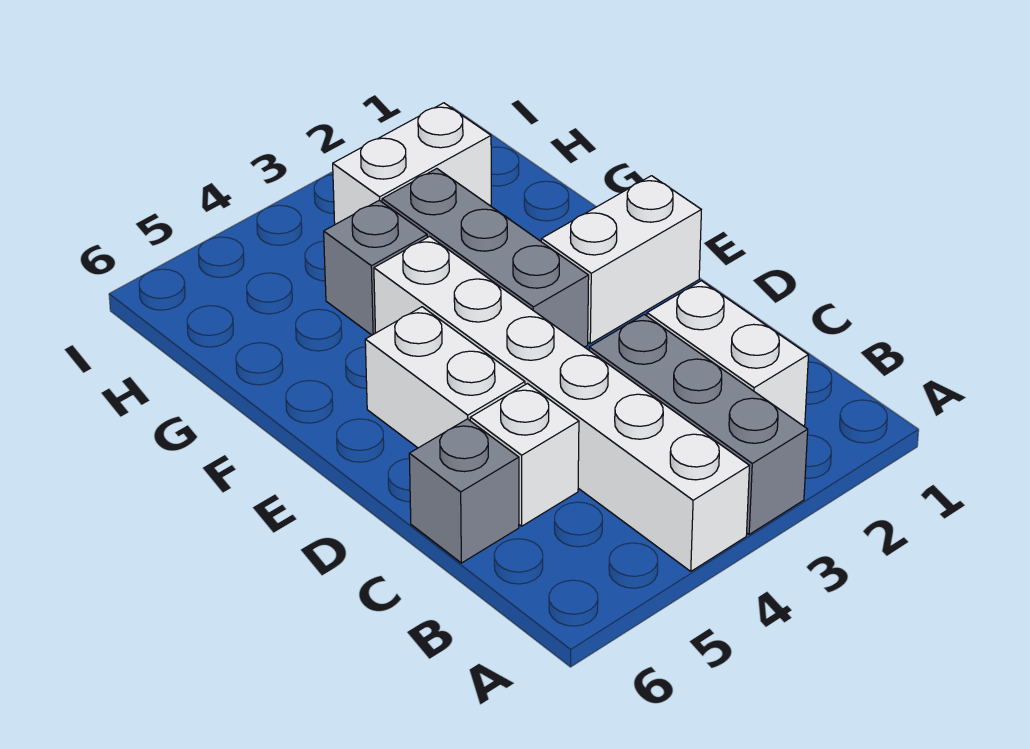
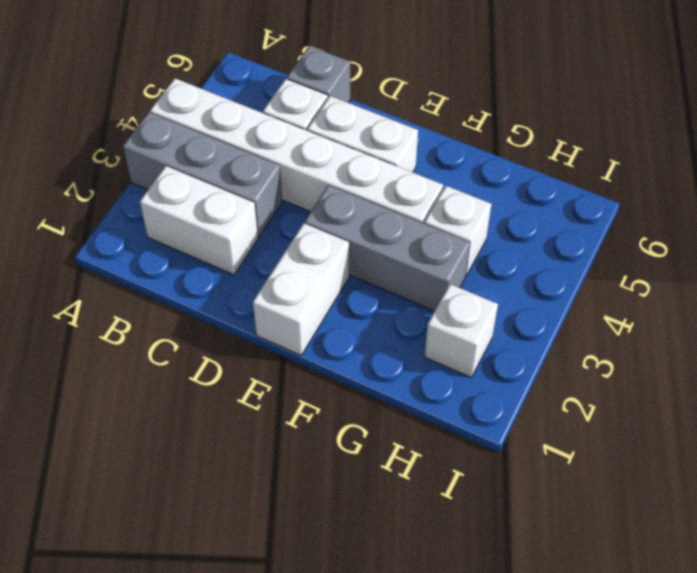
grey 1x1 brick [324,200,427,335] -> white 1x1 brick [424,186,491,275]
white 1x2 brick [333,103,491,224] -> white 1x1 brick [425,284,498,377]

